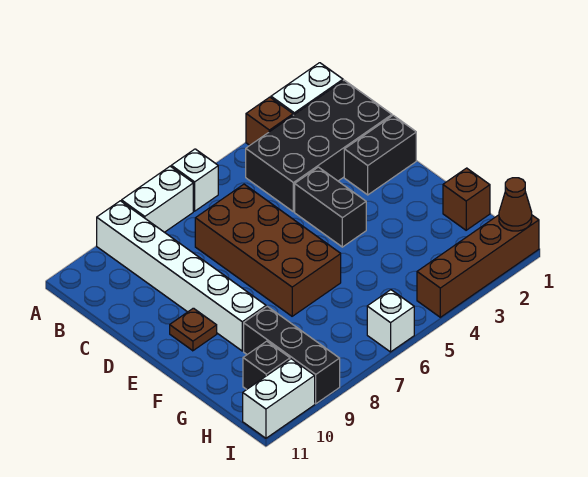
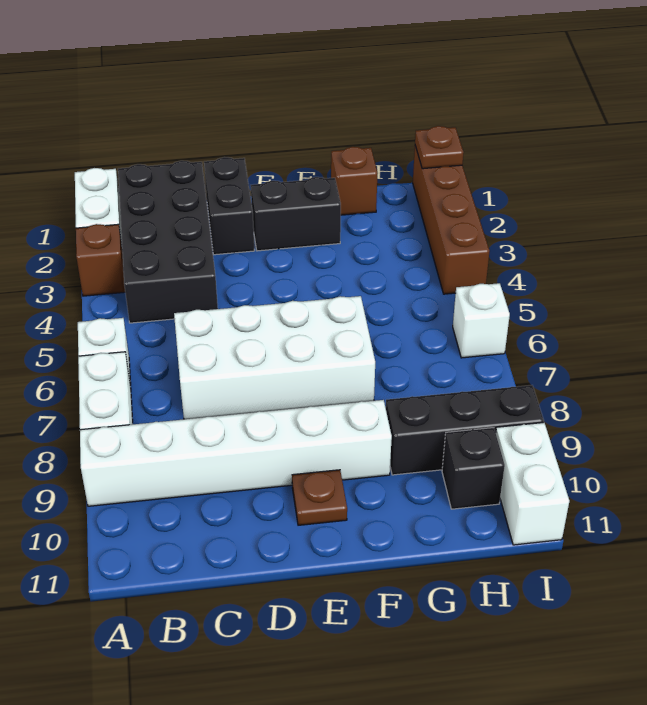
brown 2x4 brick [195,184,341,316] -> white 2x4 brick [174,296,375,419]
black 1x2 brick [295,167,366,247] -> black 1x2 brick moved to [251,177,341,251]
brown 1x1 cone [499,178,532,231] -> brown 1x1 plate [415,126,464,169]

